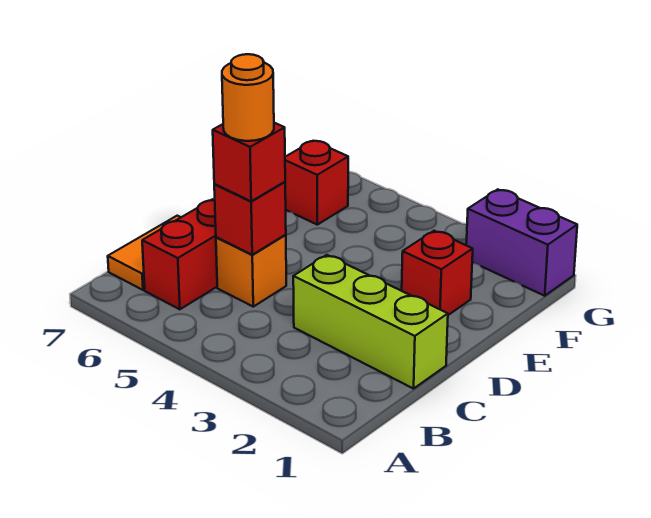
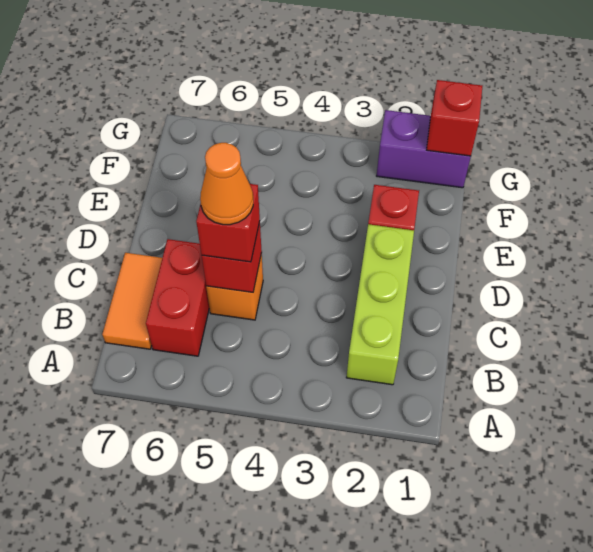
lime 1x3 brick [293,255,448,389] -> lime 1x3 brick turned to [346,224,414,385]
orange 1x1 round brick [222,54,274,141] -> orange 1x1 cone [200,143,253,225]
red 1x1 brick [285,141,348,225] -> red 1x1 brick moved to [427,80,483,156]

